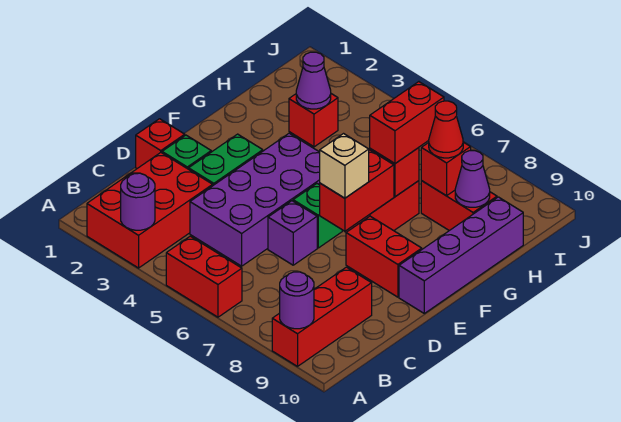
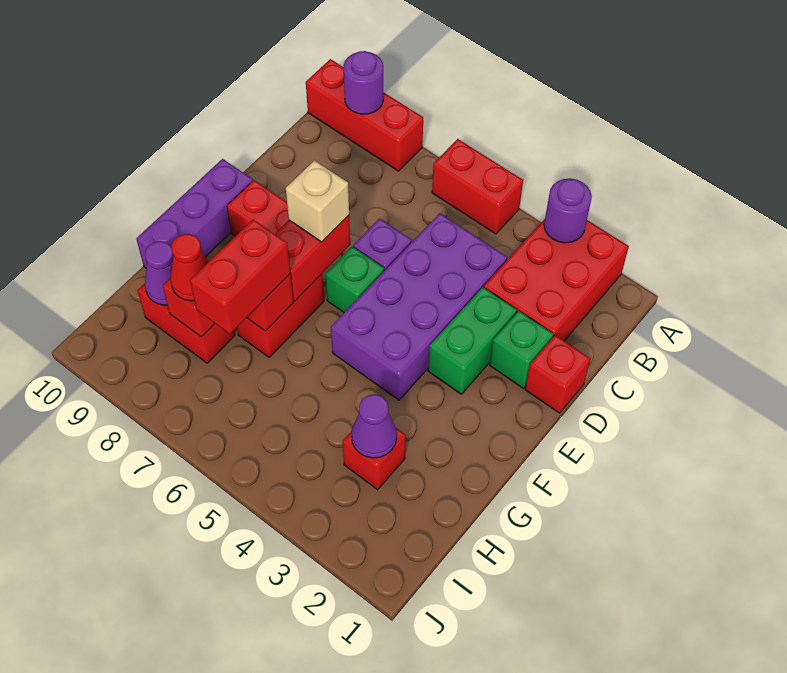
red 1x3 brick [272,267,372,366] -> red 1x3 brick turned to [306,59,423,171]
purple 1x4 brick [399,197,523,313] -> purple 1x3 brick [136,159,253,268]

